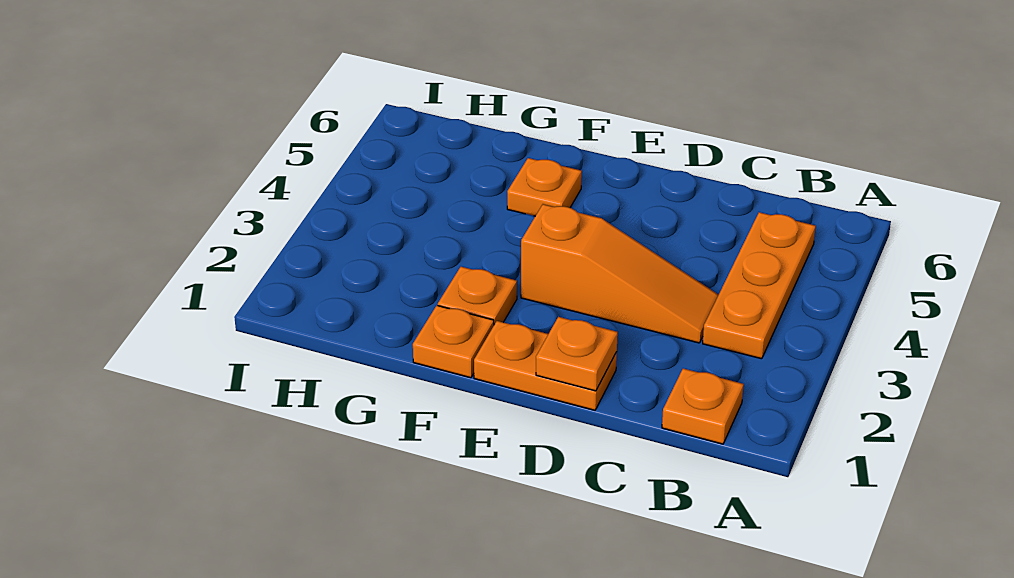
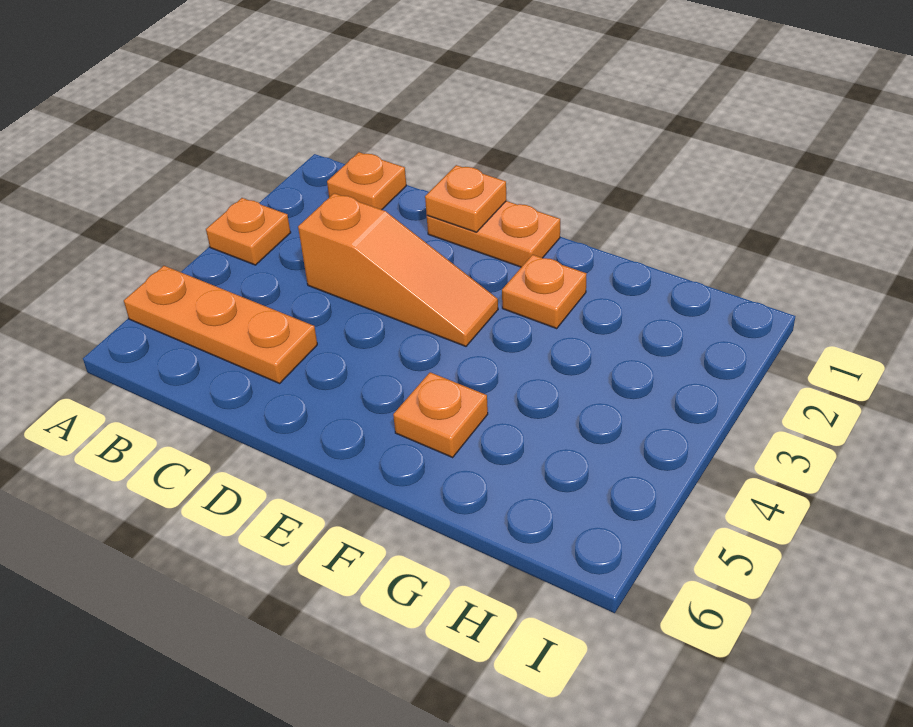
orange 1x3 plate [703,212,816,359] -> orange 1x3 plate turned to [124,266,317,383]
orange 1x3 slope [521,204,718,343] -> orange 1x3 slope turned to [298,193,498,346]
orange 1x1 plate [413,305,494,378] -> orange 1x1 plate moved to [206,198,291,265]

